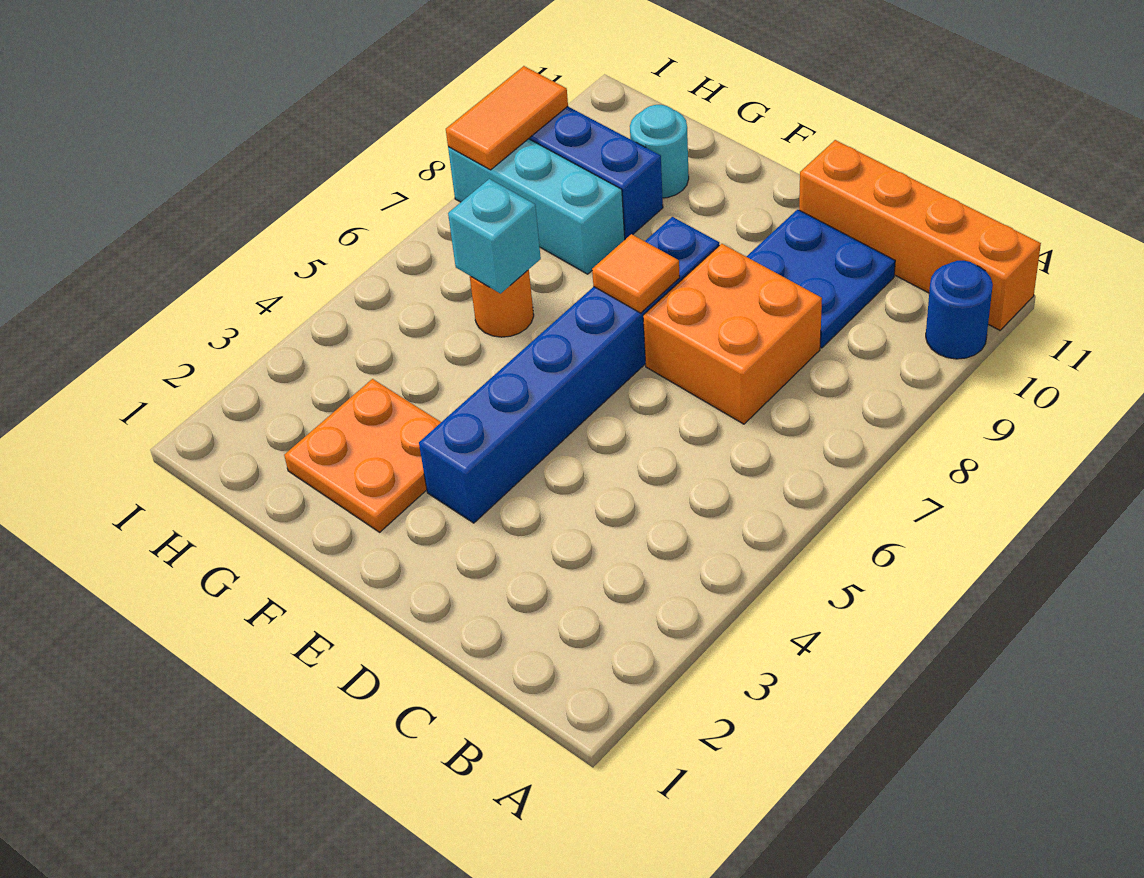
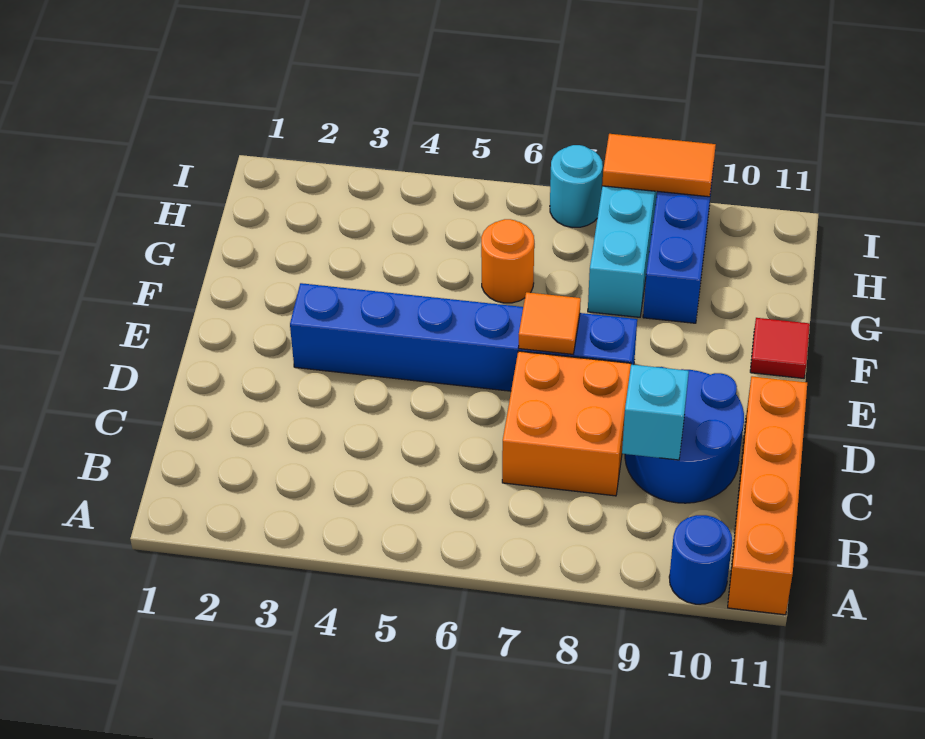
blue 2x2 plate [746,210,895,348] -> blue 2x2 round brick [625,367,744,503]
orange 2x2 plate [284,379,441,532] -> none
none -> red 1x1 tile [750,318,810,378]
cyan 1x1 brick [448,179,541,294] -> cyan 1x1 brick moved to [622,364,689,460]
cyan 1x1 round brick [630,105,689,198] -> cyan 1x1 round brick moved to [550,145,603,228]

